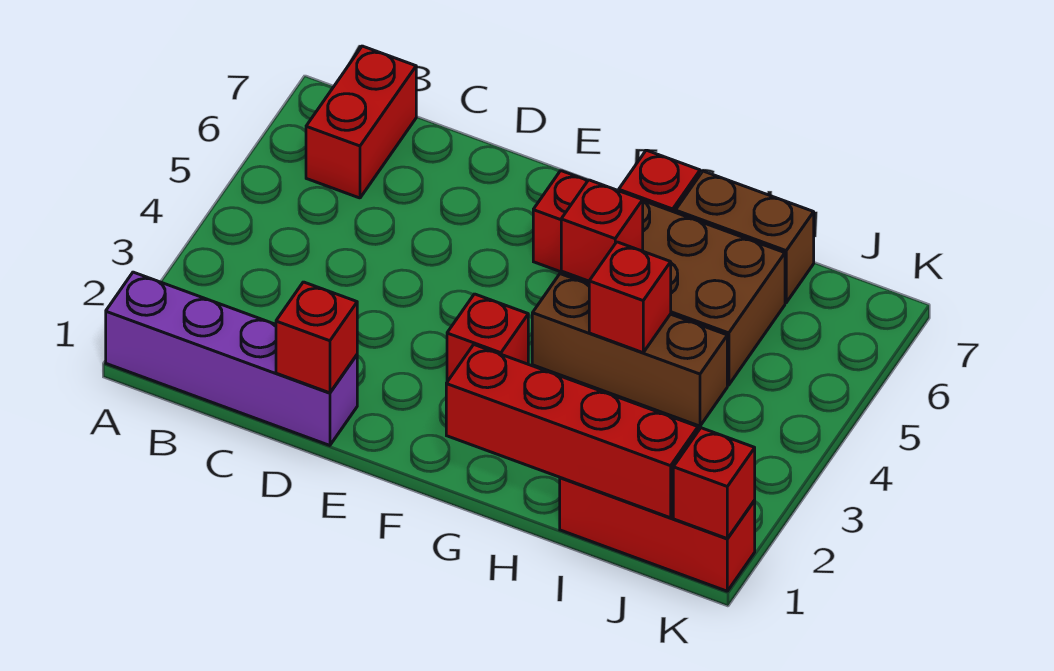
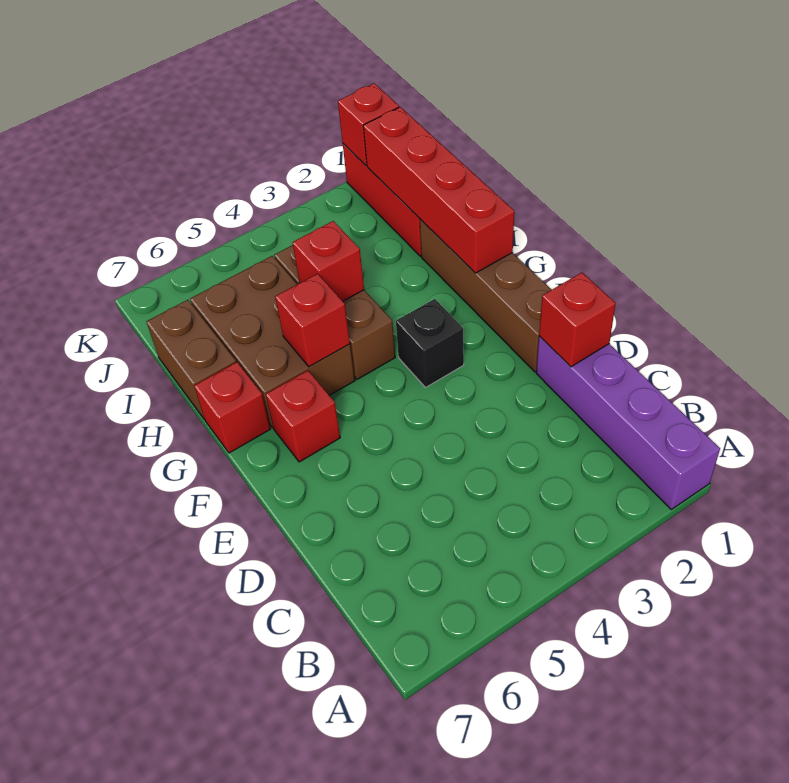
red 1x2 brick [306,46,416,198] -> none
none -> brown 1x4 brick [420,219,552,372]
red 1x1 brick [447,294,528,382] -> black 1x1 brick [396,299,464,387]

